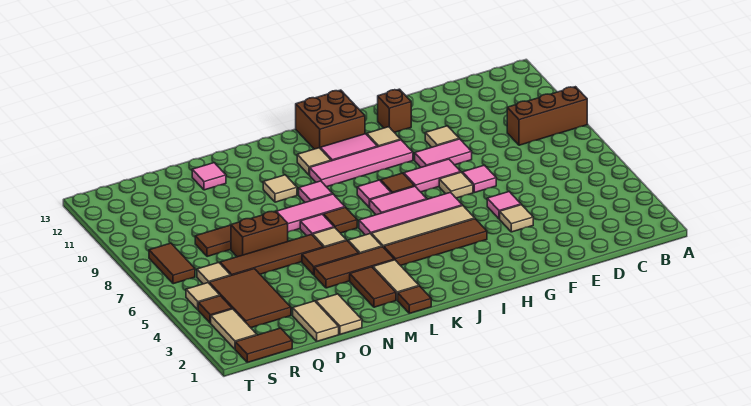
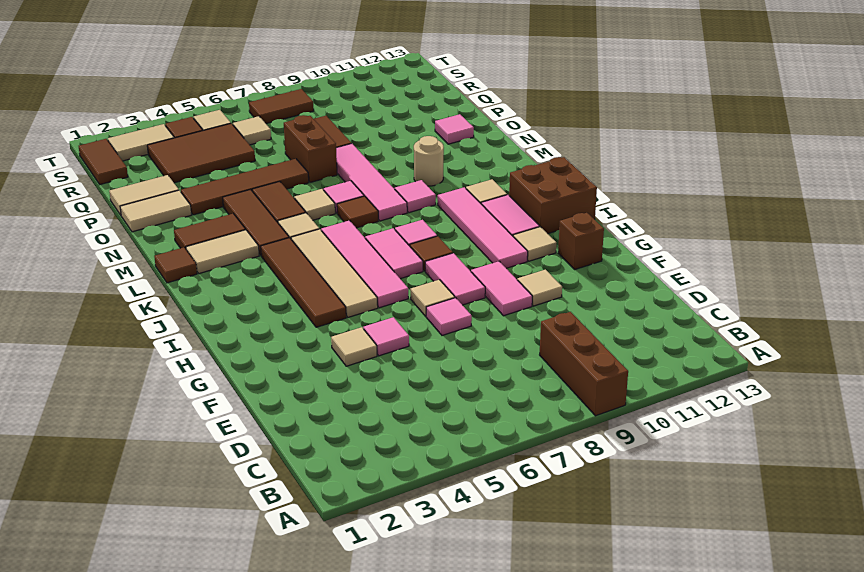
tan 1x1 tile [263,175,297,202] -> tan 1x1 round brick [414,136,444,186]
brown 1x4 tile [220,234,323,275] -> brown 1x4 tile turned to [181,159,309,215]

